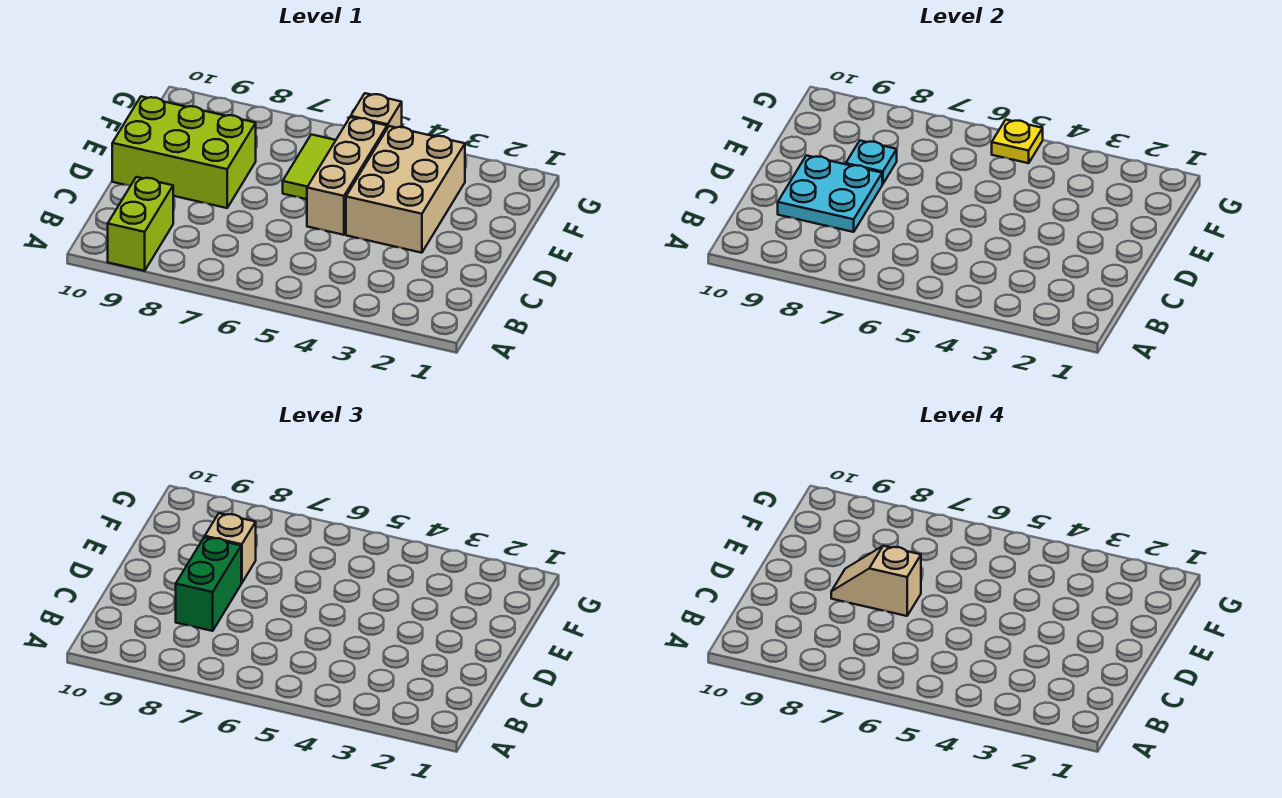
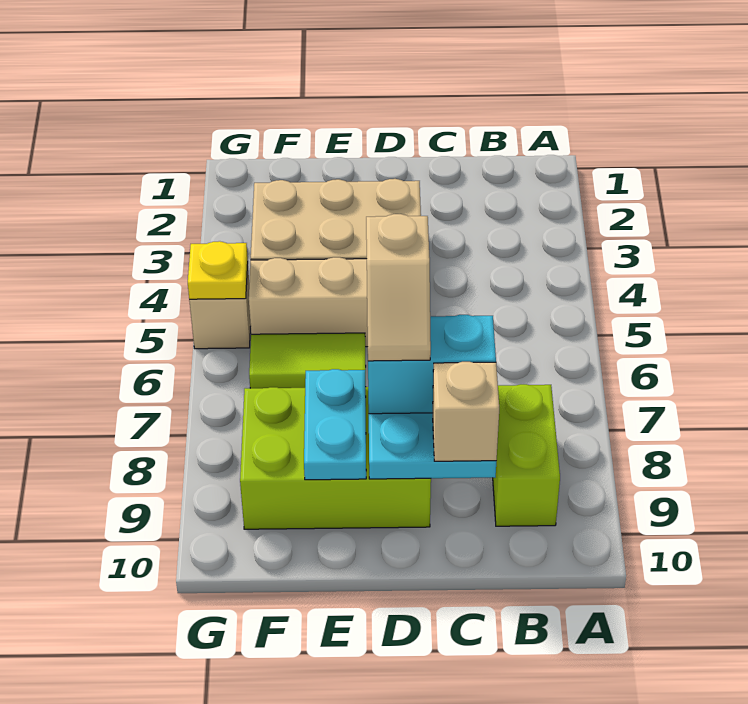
lime 1x2 brick [108,177,173,271] -> lime 1x2 brick turned to [493,384,560,526]
green 1x2 brick [176,537,241,631] -> cyan 1x2 brick [368,315,496,414]
lime 2x3 brick [112,96,256,208] -> lime 2x3 brick turned to [240,387,431,529]
cyan 1x1 plate [846,141,897,184] -> cyan 1x2 plate [304,369,366,480]
tan 1x1 brick [205,513,256,583] -> tan 1x1 brick moved to [433,362,499,461]

